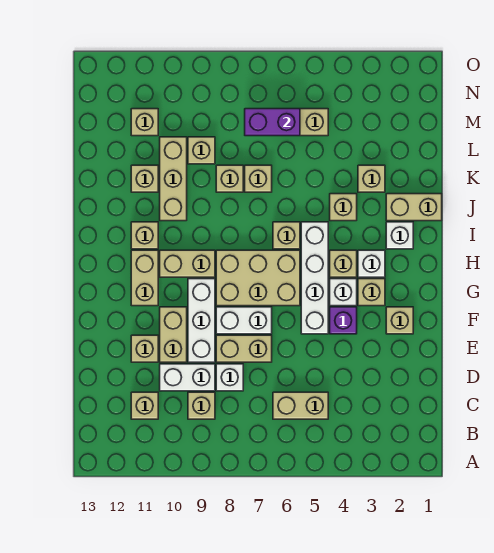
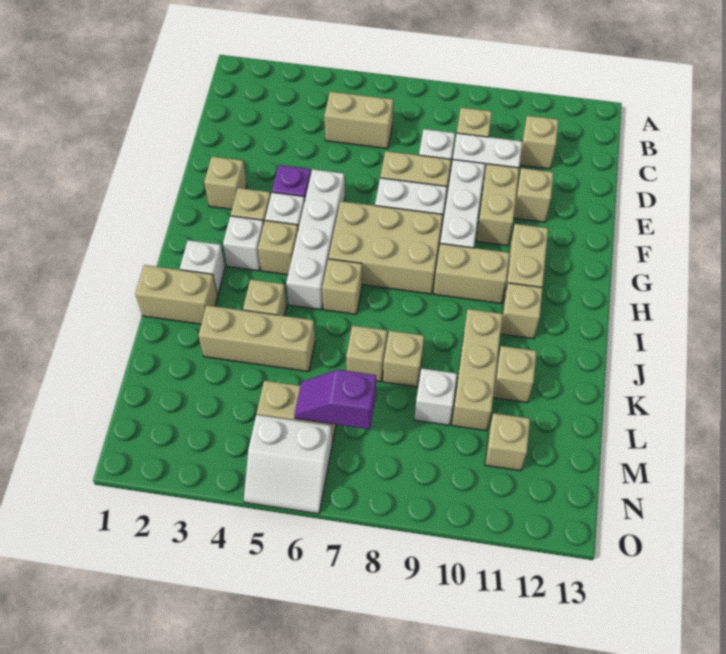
tan 1x1 brick [358,165,385,192] -> tan 1x3 brick [198,305,315,372]
tan 1x1 brick [188,137,215,164] -> white 1x1 brick [414,368,457,425]
purple 1x2 brick [245,109,300,136] -> purple 1x2 slope [294,370,376,429]
none -> white 2x2 slope [244,415,332,514]

